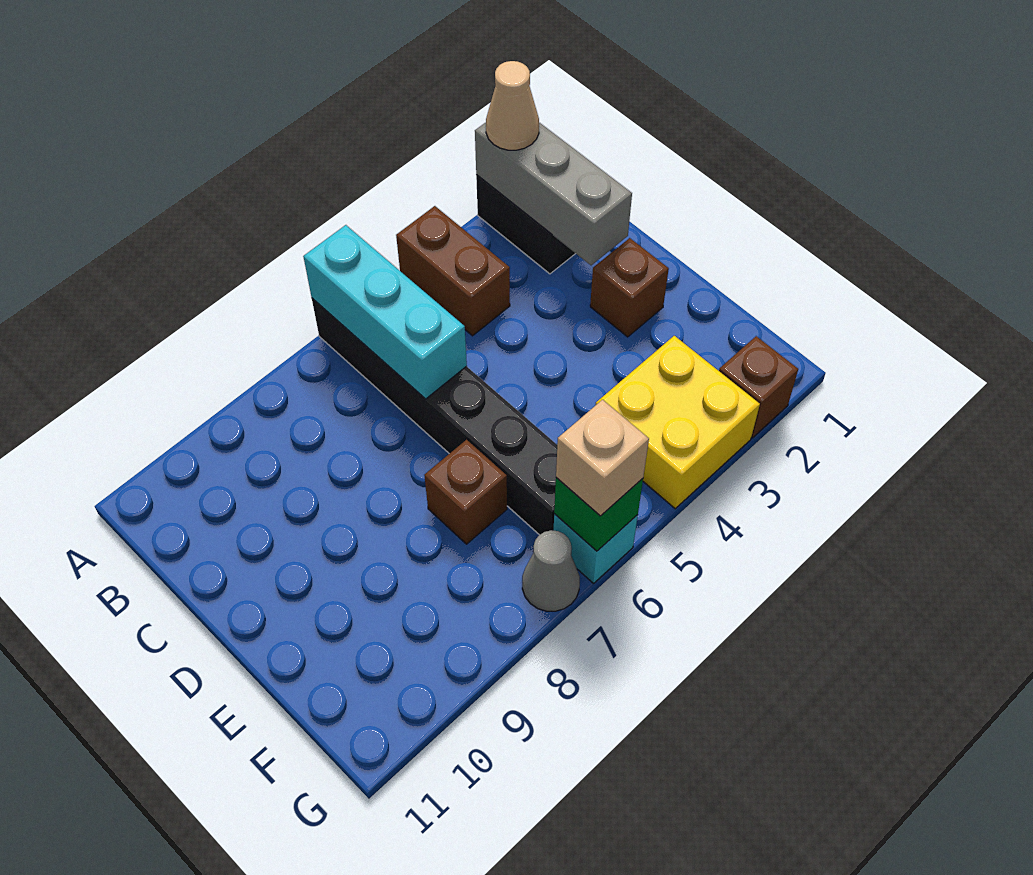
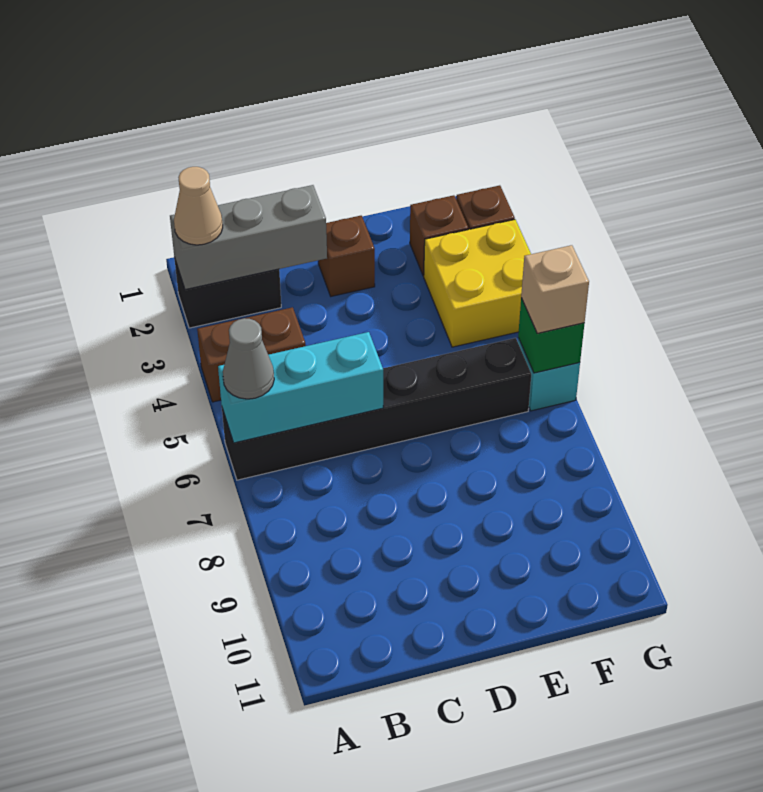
brown 1x1 brick [424,440,507,544] -> brown 1x1 brick moved to [410,195,468,276]
grey 1x1 cone [522,530,580,611] -> grey 1x1 cone moved to [223,318,274,399]

